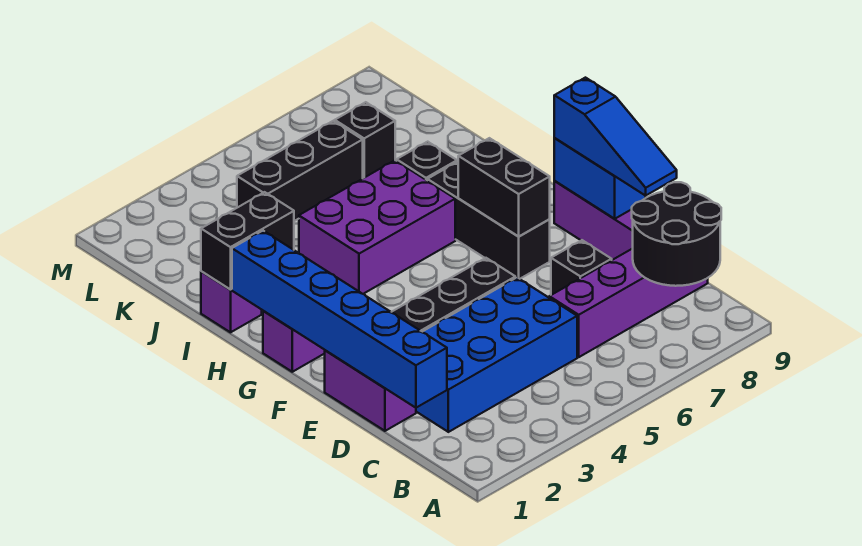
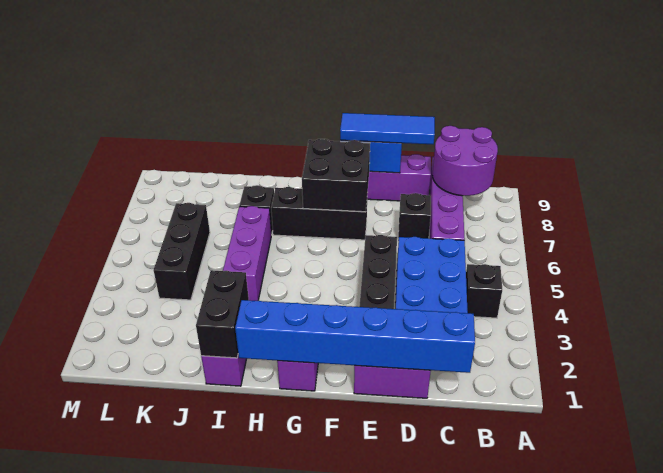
black 2x2 round brick [632,182,721,286] -> purple 2x2 round brick [432,126,498,196]
blue 1x3 slope [554,78,677,196] -> blue 1x3 tile [340,113,435,144]
black 1x2 brick [458,138,550,237] -> black 2x2 brick [302,139,370,212]
purple 2x3 brick [299,160,455,294] -> purple 1x3 brick [223,206,271,301]
black 1x1 brick [335,102,395,178] -> black 1x1 brick moved to [466,264,503,318]

